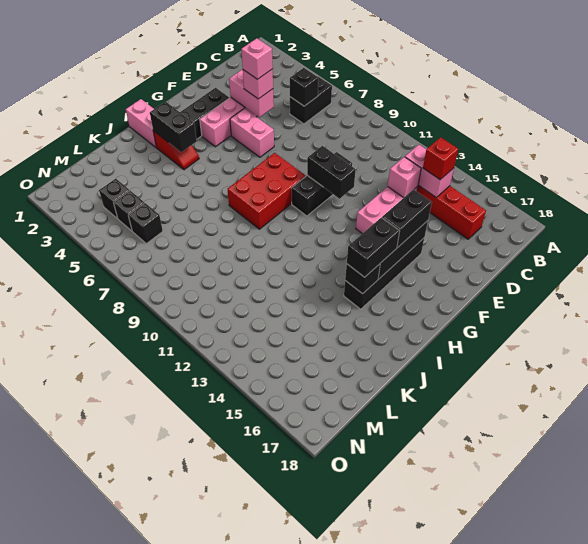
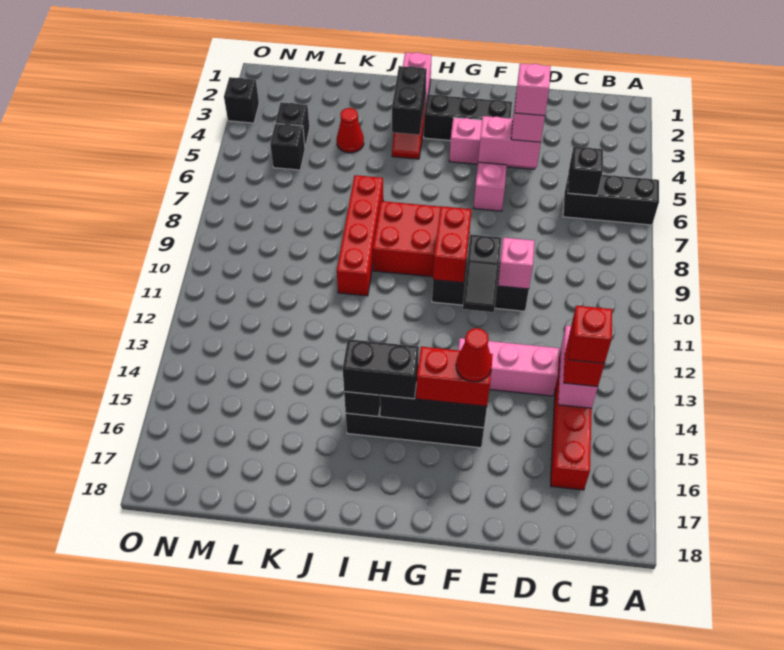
black 1x2 brick [290,76,332,124] -> black 1x3 brick [563,173,659,225]
none -> red 1x1 brick [569,306,612,363]
pink 1x1 brick [388,157,421,198] -> pink 1x1 brick moved to [498,238,534,289]
pink 1x2 brick [229,69,274,117] -> pink 1x2 brick turned to [478,116,541,167]
black 1x2 brick [307,146,356,199] -> black 1x2 slope [463,234,501,312]
black 1x2 brick [382,189,432,248] -> red 1x2 brick [416,347,493,406]
none -> red 1x1 cone [456,328,492,382]
none -> red 1x2 brick [433,206,471,283]
none -> red 1x4 brick [337,175,383,296]
none -> red 1x1 cone [337,108,364,153]
black 1x1 brick [128,203,163,244] -> black 1x1 brick moved to [224,77,259,123]

